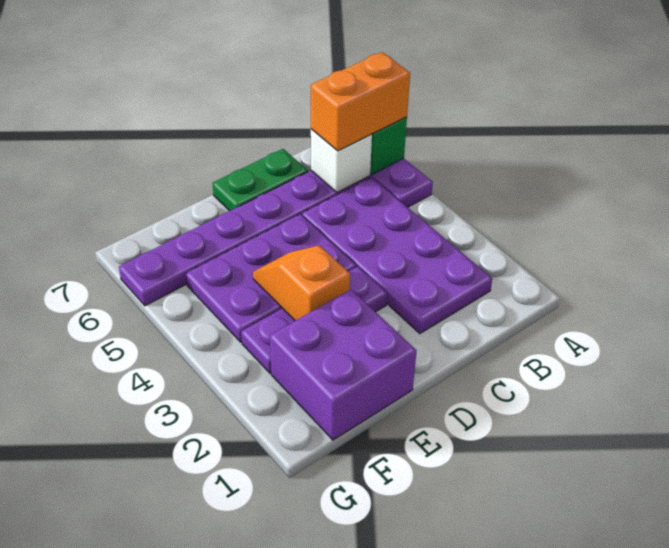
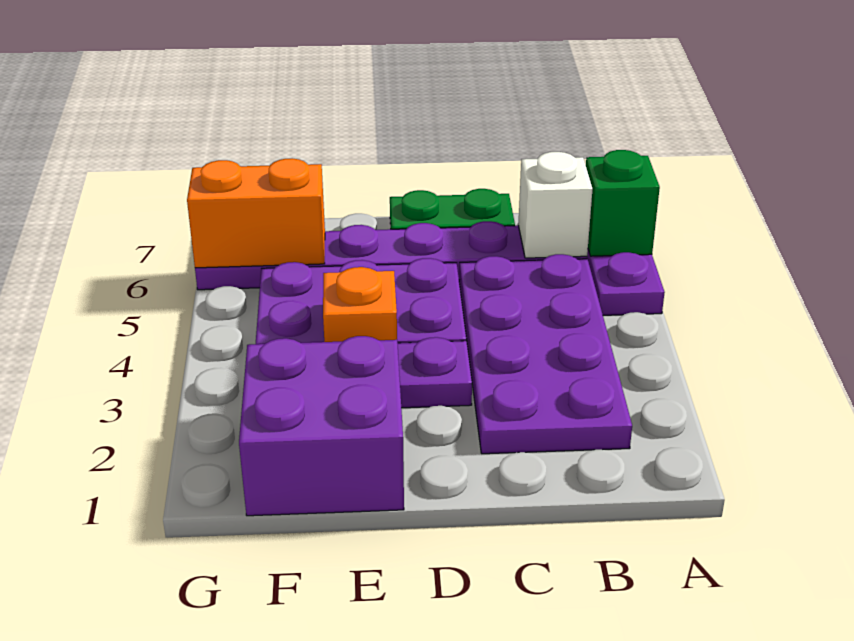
orange 1x2 brick [311,52,410,151] -> orange 1x2 brick moved to [187,158,325,268]

